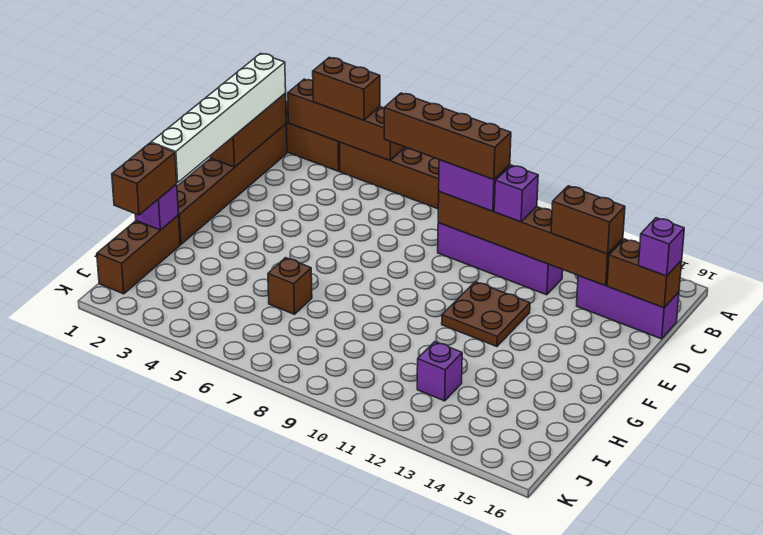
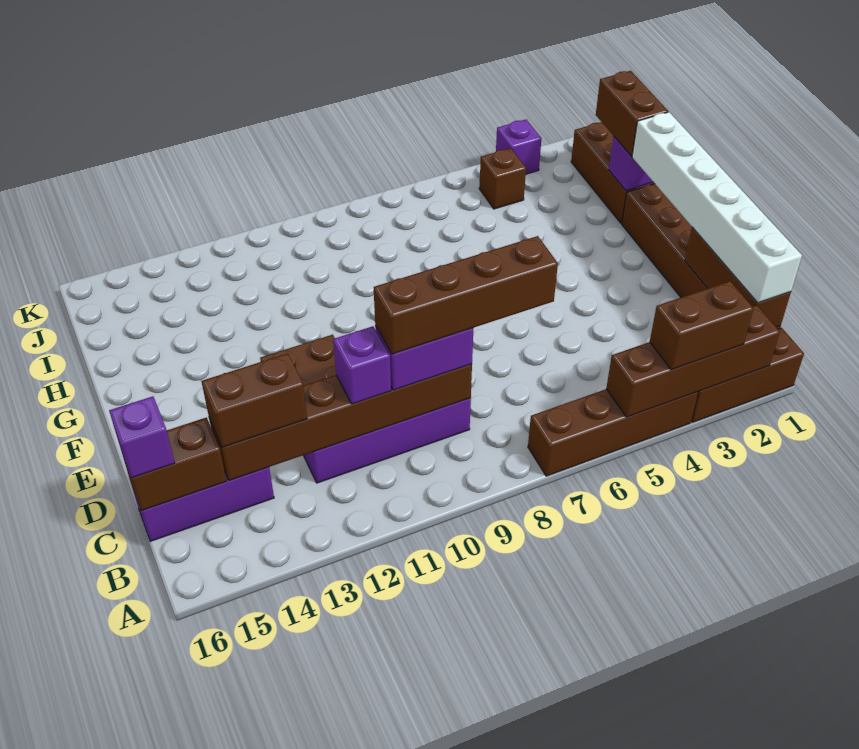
brown 1x1 brick [268,258,312,314] -> brown 1x1 brick moved to [479,148,526,209]
purple 1x1 brick [417,342,462,401] -> purple 1x1 brick moved to [496,119,541,174]

